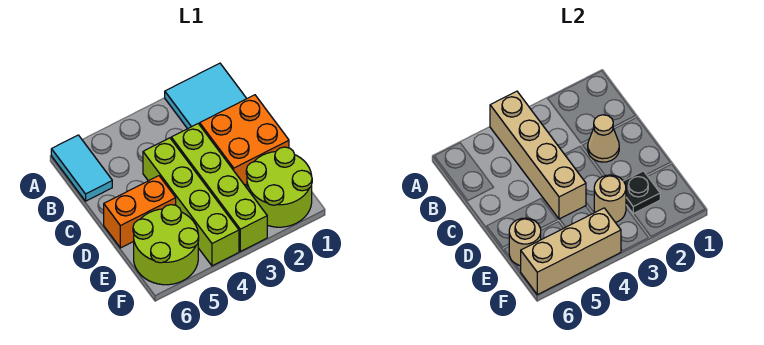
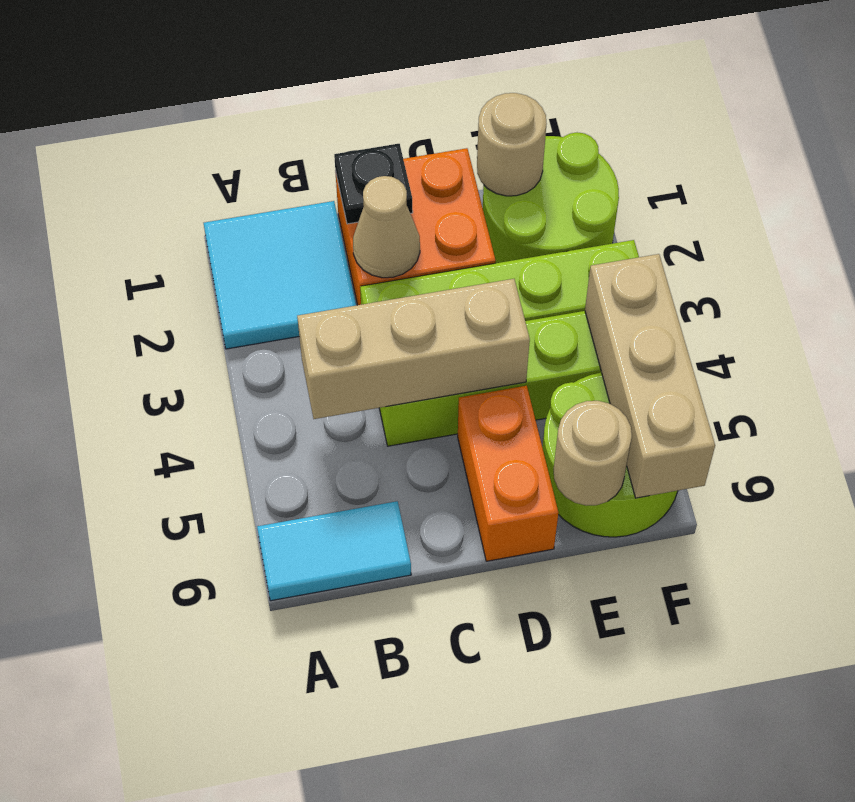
tan 1x4 brick [490,91,586,219] -> tan 1x3 brick [297,279,530,419]
black 1x1 plate [624,171,660,214] -> black 1x1 plate moved to [334,144,413,224]
tan 1x1 round brick [594,175,626,222] -> tan 1x1 round brick moved to [477,93,547,196]

